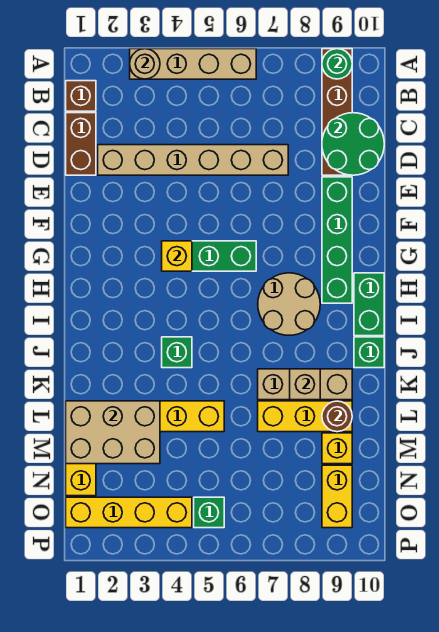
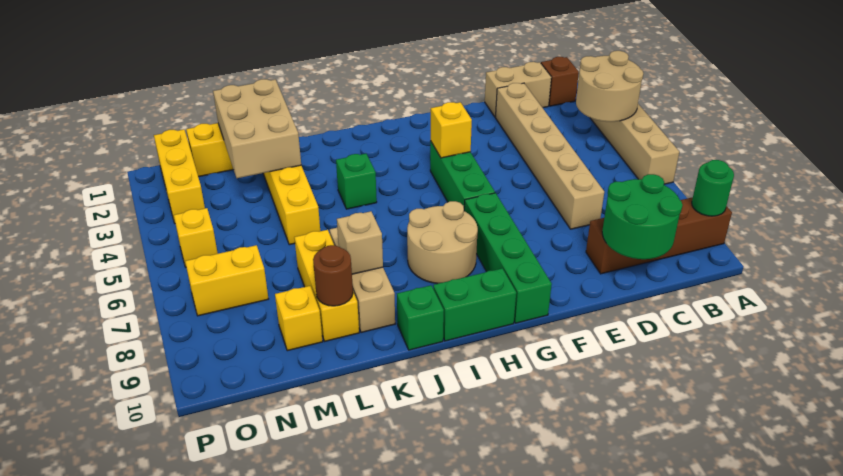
tan 1x1 round brick [130,49,160,79] -> tan 2x2 round brick [576,51,643,122]
brown 1x2 brick [66,113,96,175] -> tan 1x2 brick [485,62,551,117]
green 1x4 brick [322,177,352,303] -> green 1x4 brick turned to [464,193,552,323]
yellow 1x2 brick [322,465,352,528] -> yellow 1x2 brick moved to [185,245,268,316]
yellow 1x4 brick [66,497,192,528] -> yellow 1x3 brick [154,129,205,223]
green 1x1 brick [194,497,224,528] -> yellow 1x1 brick [174,208,218,267]

